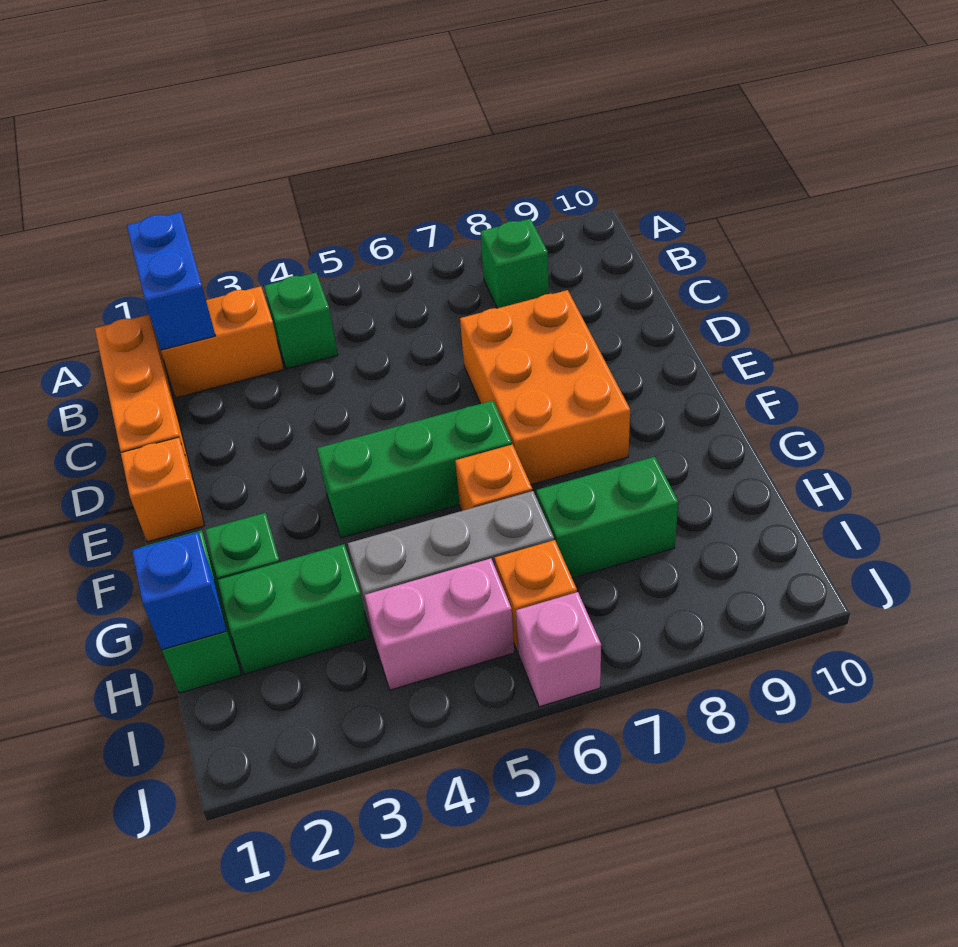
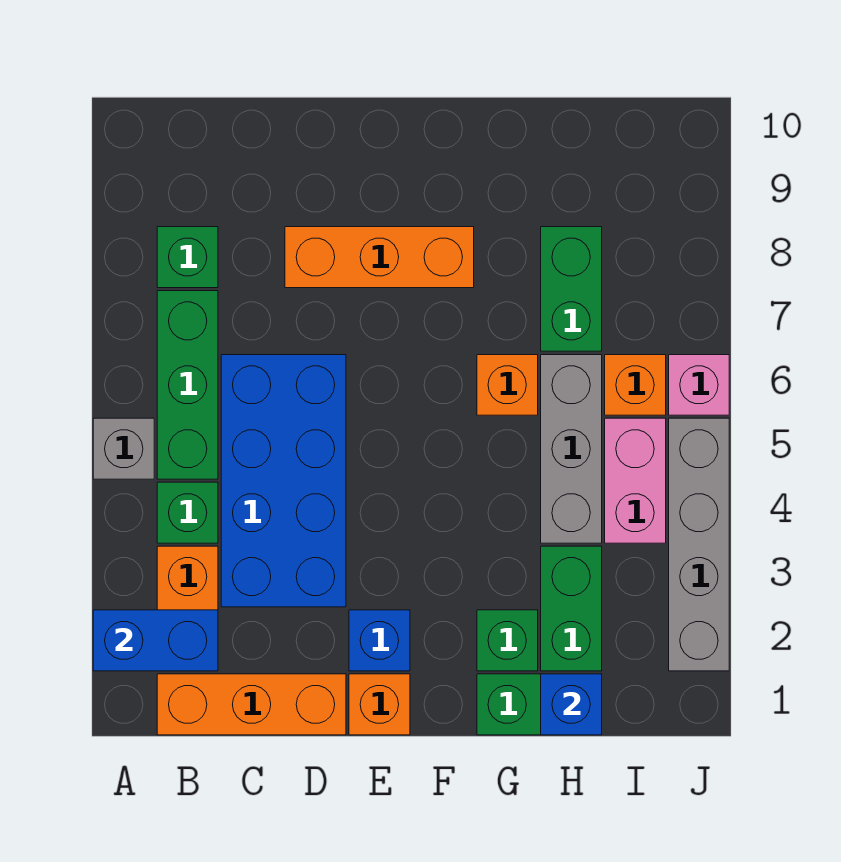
none -> grey 1x1 brick [93,418,154,479]
none -> blue 2x4 brick [221,355,346,607]
orange 2x3 brick [460,290,630,484] -> orange 1x3 brick [285,227,474,288]
none -> blue 1x1 brick [349,610,410,671]
green 1x3 brick [317,401,512,538] -> green 1x3 brick moved to [157,291,218,479]
none -> grey 1x4 brick [669,418,729,671]

